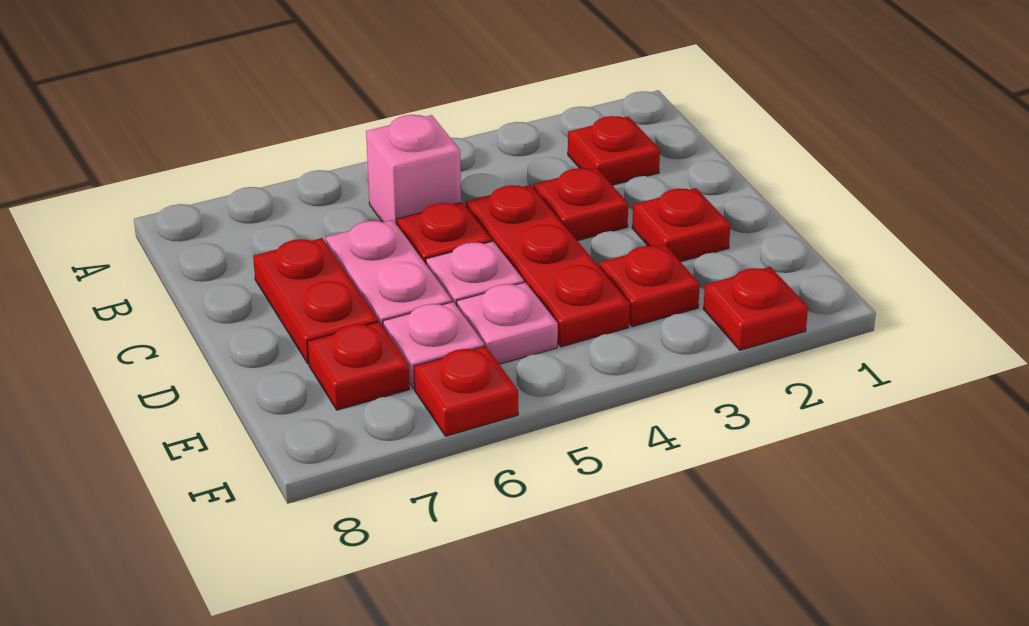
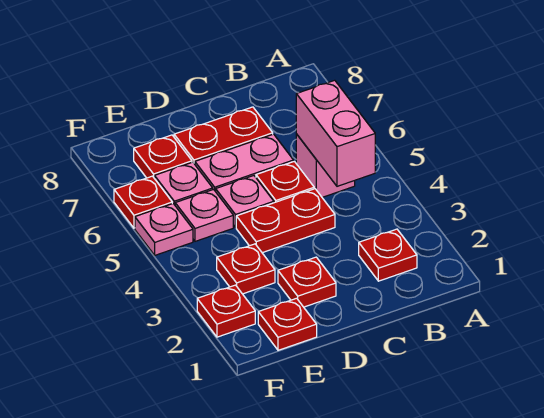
none -> pink 1x2 brick [296,80,375,186]
red 1x1 plate [534,168,628,241] -> red 1x1 plate moved to [258,298,317,350]
red 1x3 plate [466,185,630,347] -> red 1x2 plate [236,189,335,253]
none -> pink 1x1 plate [135,204,193,255]

